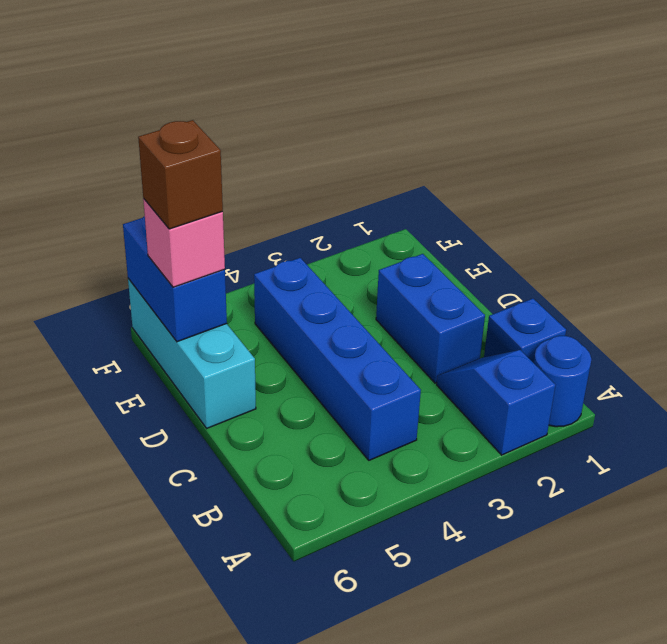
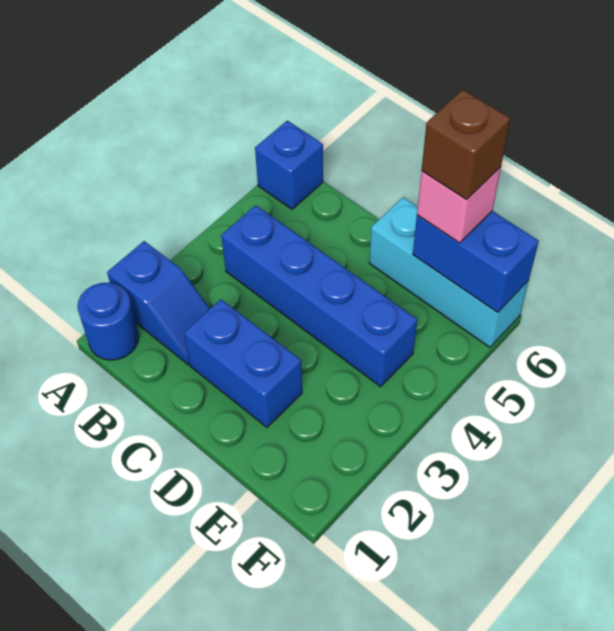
blue 1x1 brick [484,299,566,363] -> blue 1x1 brick moved to [255,120,323,209]

